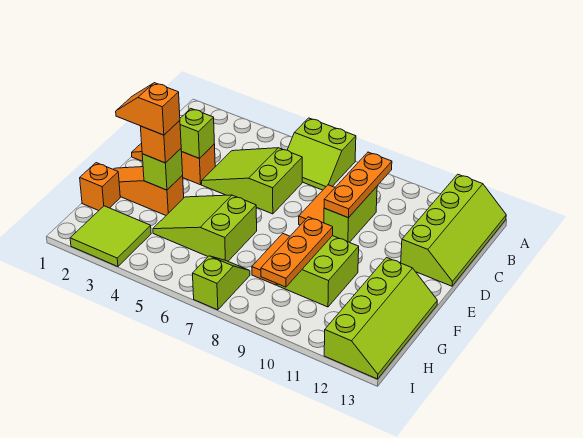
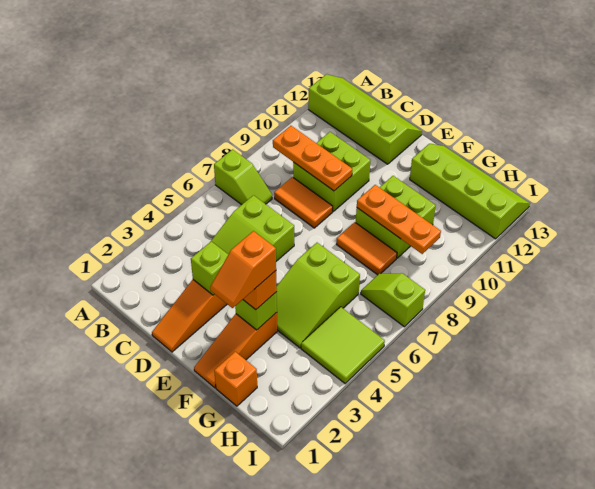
lime 2x2 slope [288,118,356,190] -> lime 1x2 slope [214,149,272,205]
lime 1x2 brick [324,187,377,242] -> lime 2x2 brick [293,132,371,212]
lime 2x2 tile [70,206,151,267] -> lime 2x2 tile moved to [301,307,385,384]

